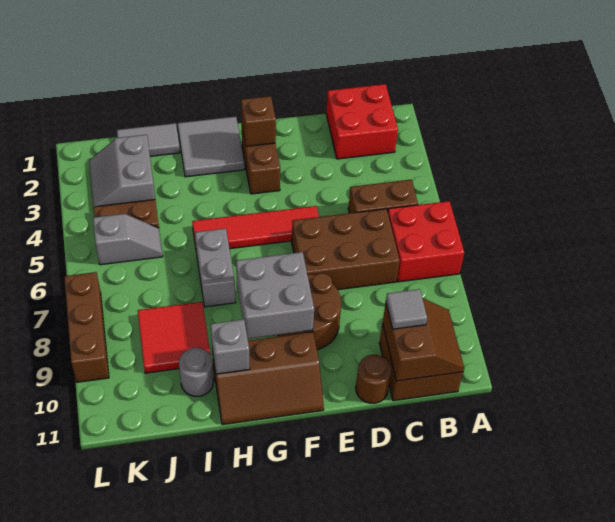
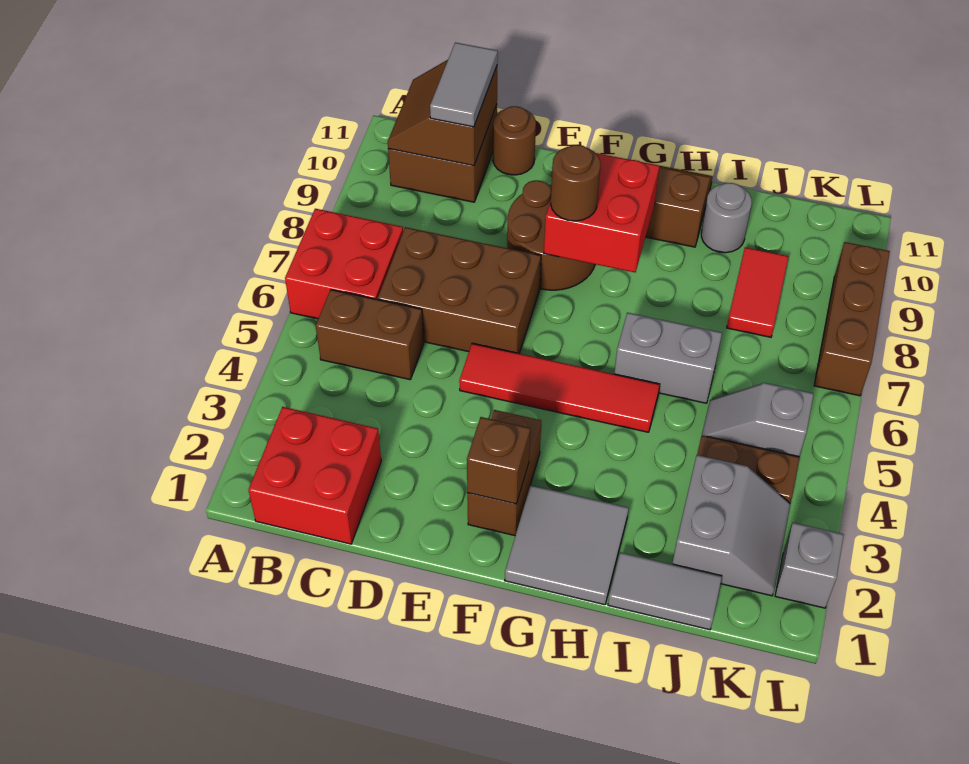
grey 1x1 tile [386,289,427,329] -> grey 1x2 tile [430,43,498,127]
grey 2x2 brick [236,252,314,339] -> red 2x2 brick [544,153,659,272]
none -> brown 1x1 round brick [551,145,601,221]
grey 1x2 brick [195,228,236,307] -> grey 1x2 brick turned to [614,313,722,403]
grey 1x1 brick [211,320,250,374] -> grey 1x1 brick moved to [775,523,844,608]
red 2x2 tile [138,302,210,373] -> red 1x2 tile [727,247,789,337]

